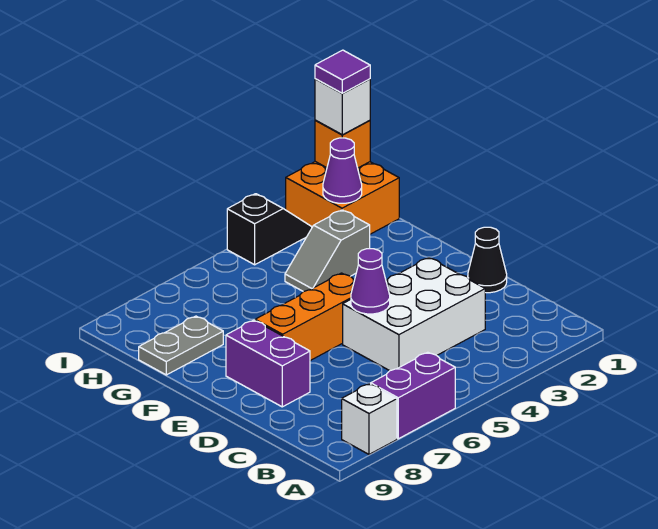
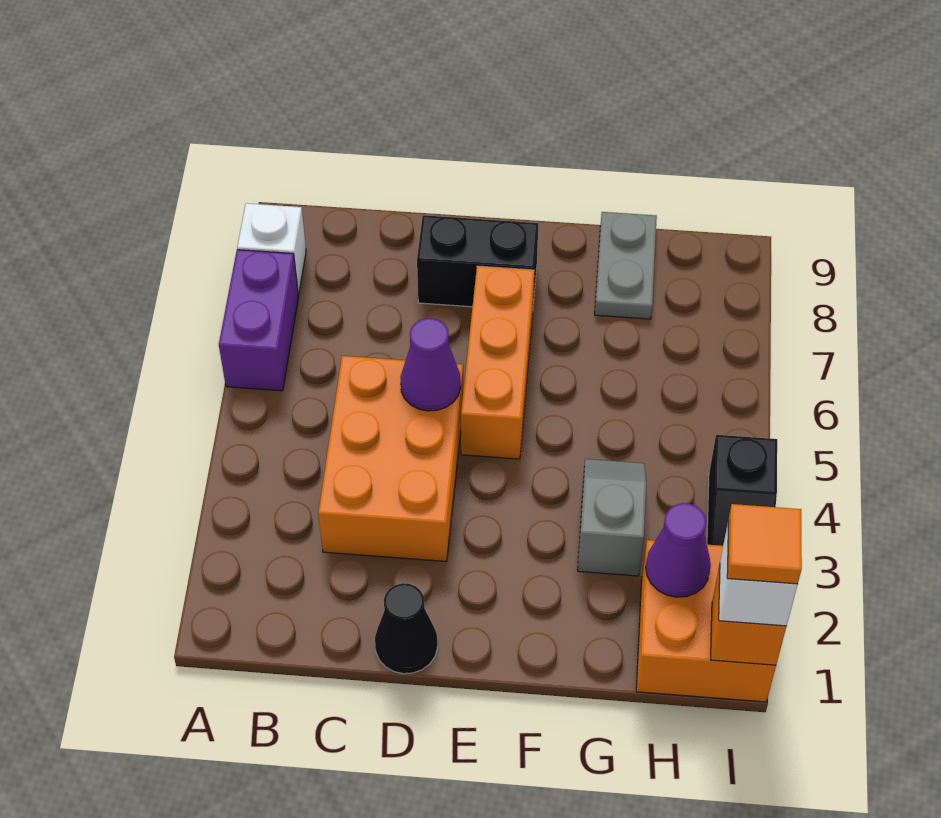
white 2x3 brick [343,258,485,371] -> orange 2x3 brick [318,356,463,562]
purple 1x2 brick [226,320,310,407] -> black 1x2 brick [417,215,539,307]
purple 1x1 tile [315,50,370,93] -> orange 1x1 tile [727,504,802,584]

